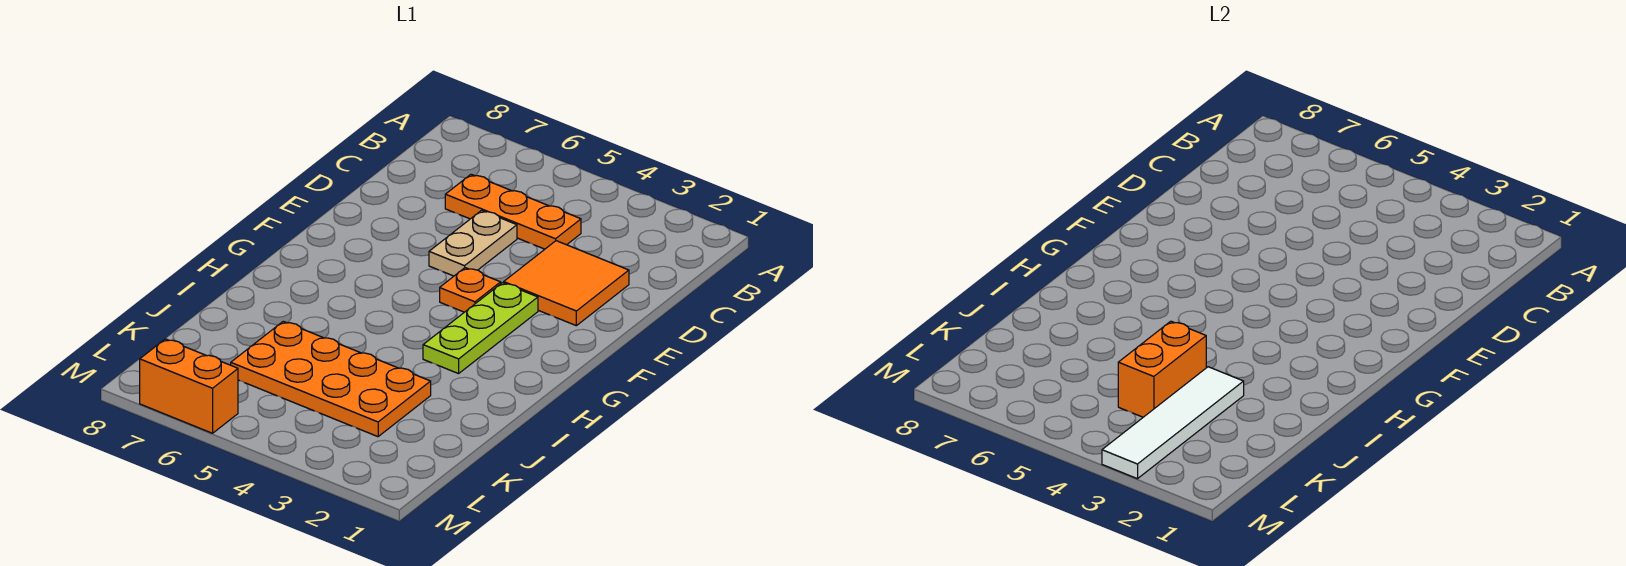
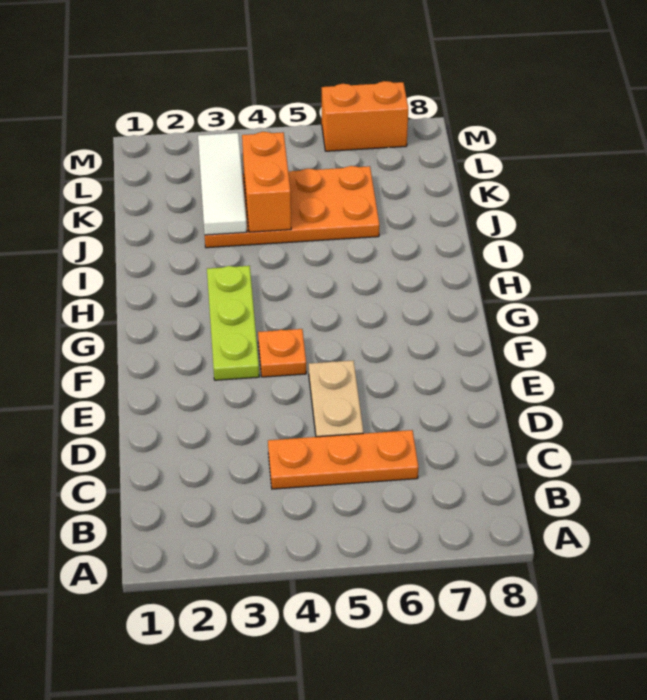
orange 2x2 tile [504,241,629,326] -> none
white 1x4 tile [1102,367,1244,479] -> white 1x3 tile [198,133,247,235]

